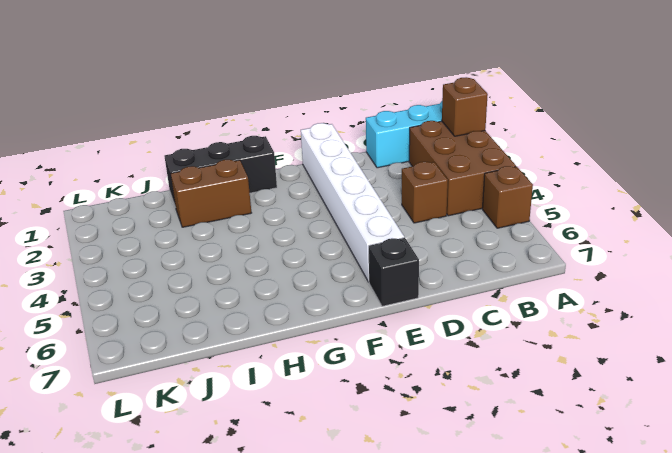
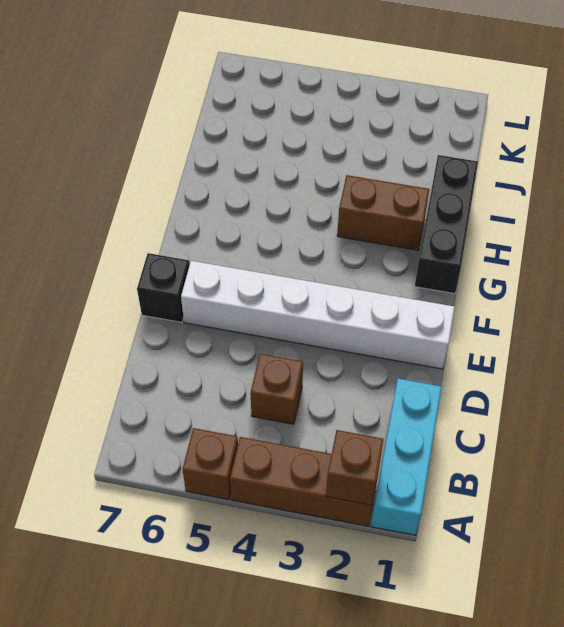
brown 2x3 brick [409,121,516,216] -> brown 1x3 brick [230,437,378,526]
brown 1x2 brick [171,160,251,227] -> brown 1x2 brick turned to [337,175,429,250]

